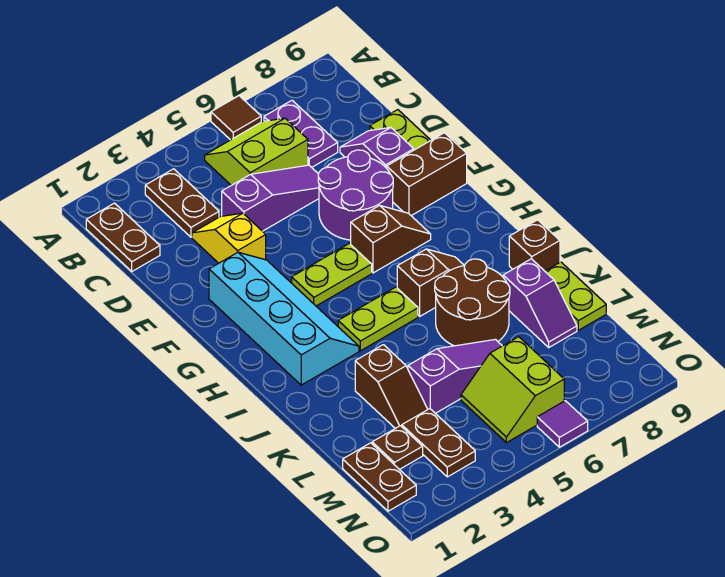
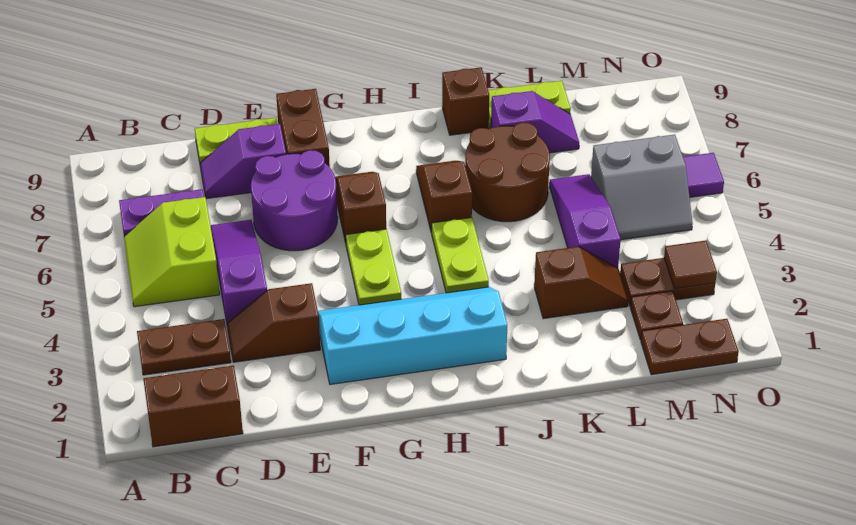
brown 1x1 tile [211,96,261,140] -> brown 1x1 tile moved to [664,241,717,289]
brown 1x2 plate [86,203,160,271] -> brown 1x2 brick [143,365,243,447]
yellow 1x2 slope [192,213,266,263] -> brown 1x2 slope [227,283,320,362]
lime 2x2 slope [461,337,564,443] -> grey 2x2 slope [591,135,693,240]

